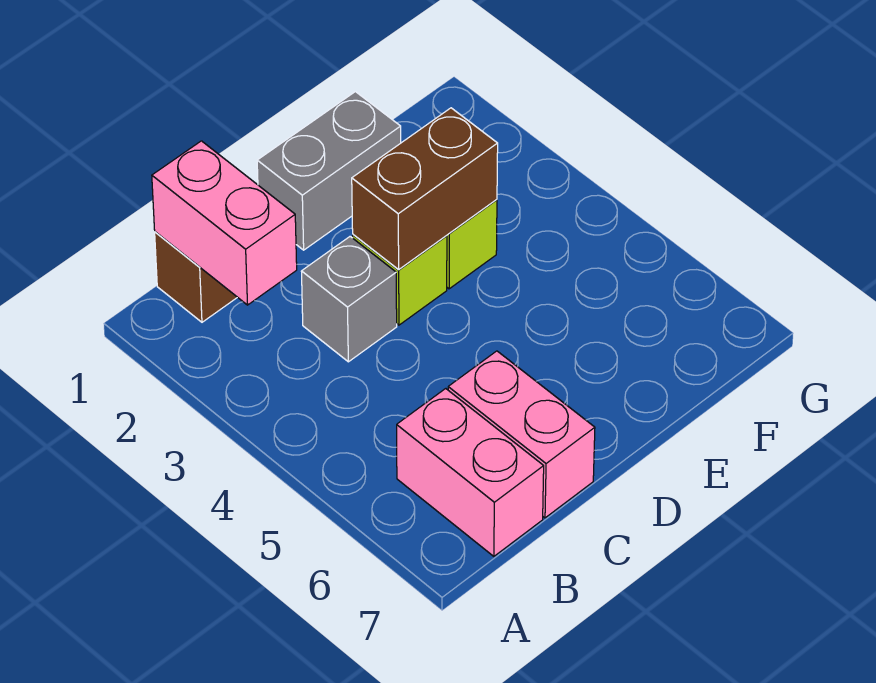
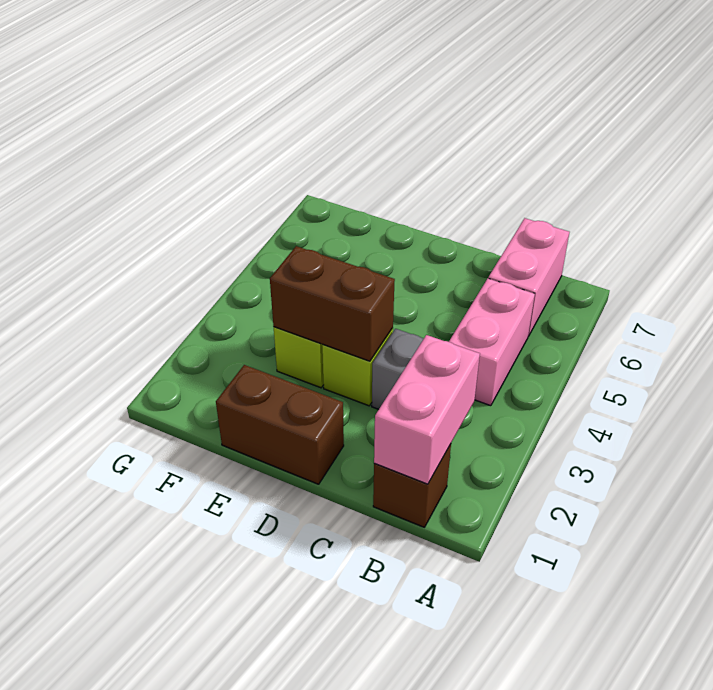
pink 1x2 brick [448,351,595,518] -> pink 1x2 brick moved to [449,279,535,406]
grey 1x2 brick [257,92,401,250] -> brown 1x2 brick [216,365,344,484]

